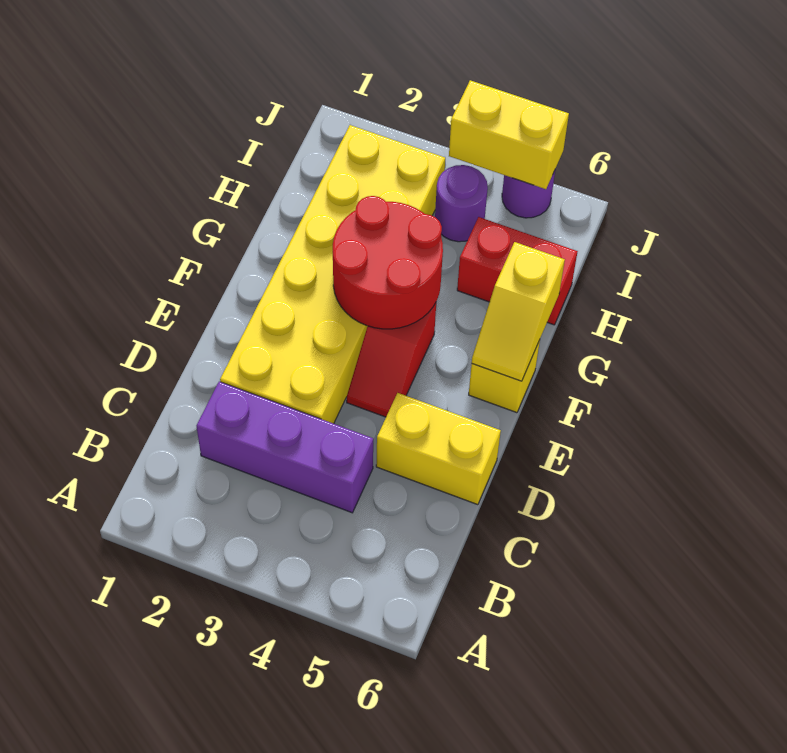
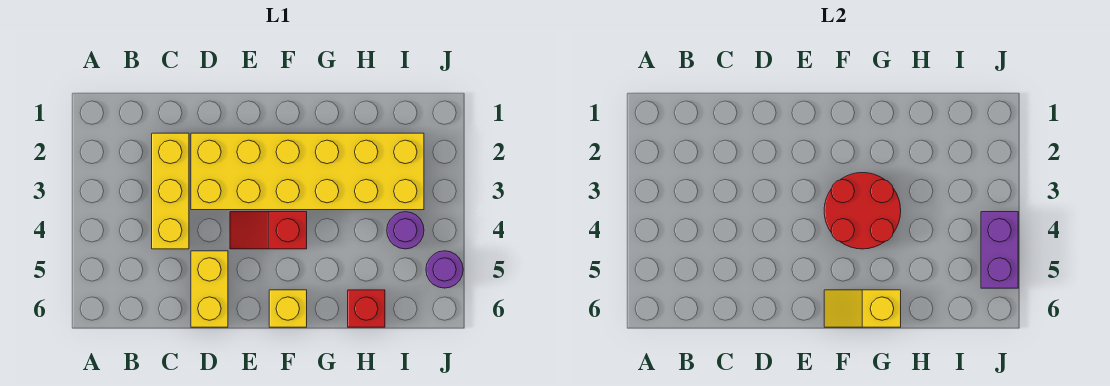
purple 1x3 brick [197,382,373,513] -> yellow 1x3 brick [152,133,189,249]
red 1x2 brick [457,217,578,325] -> red 1x1 brick [348,290,385,327]
yellow 1x2 brick [449,80,569,189] -> purple 1x2 brick [981,212,1018,288]

